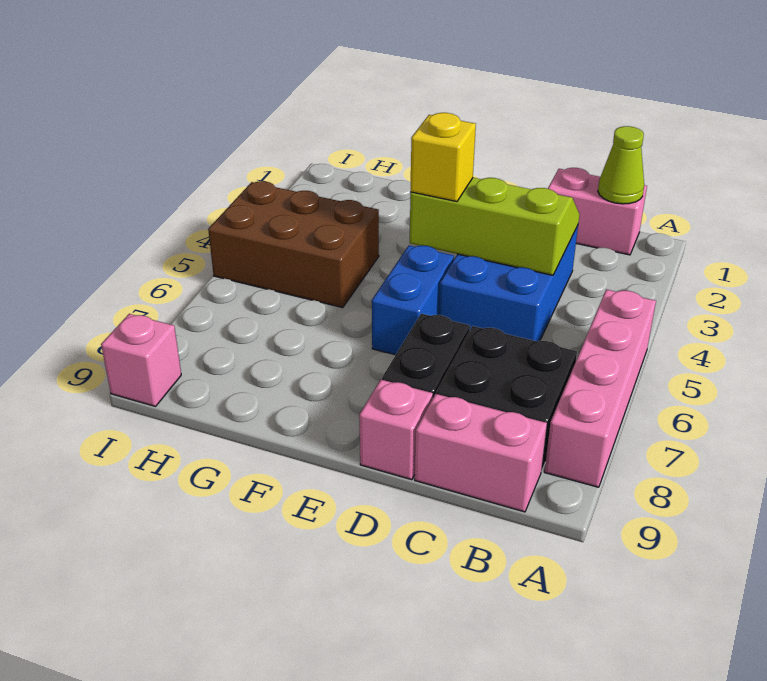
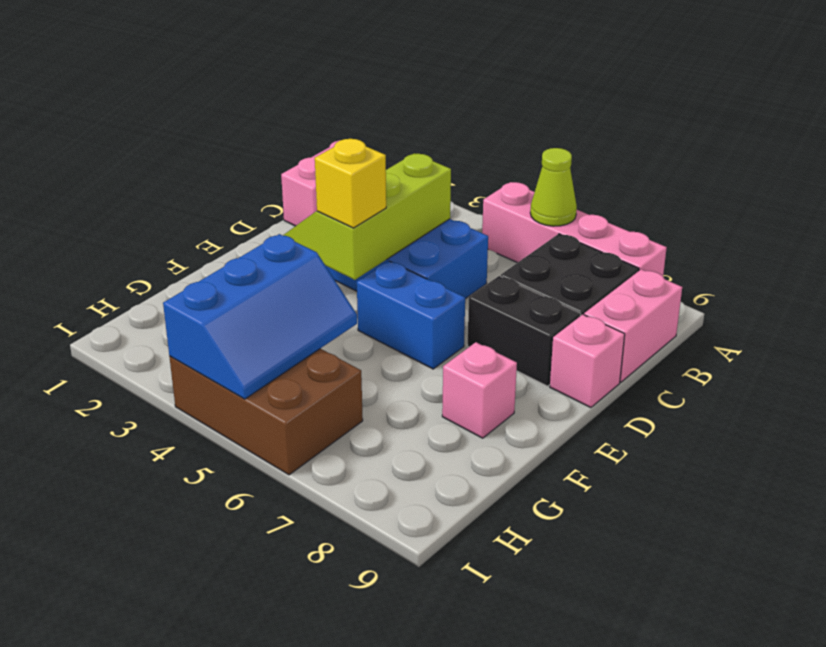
lime 1x1 cone [598,126,644,204] -> lime 1x1 cone moved to [530,148,577,226]
brown 2x3 brick [208,181,379,308] -> brown 2x3 brick turned to [170,349,363,475]
none -> blue 2x3 slope [163,234,357,399]
pink 1x1 brick [101,314,181,406] -> pink 1x1 brick moved to [442,342,517,438]

